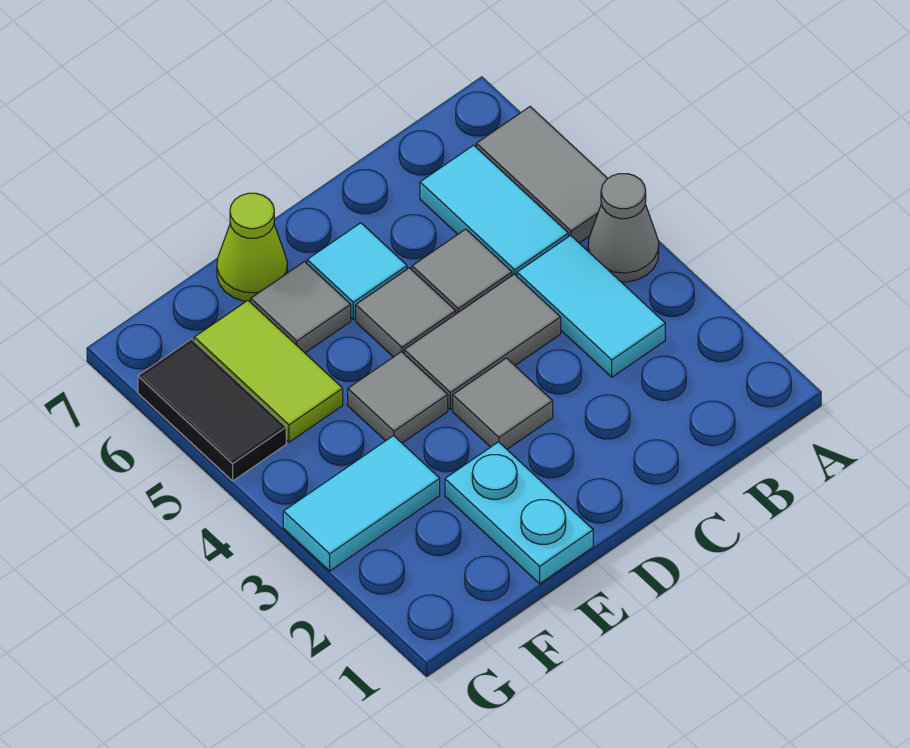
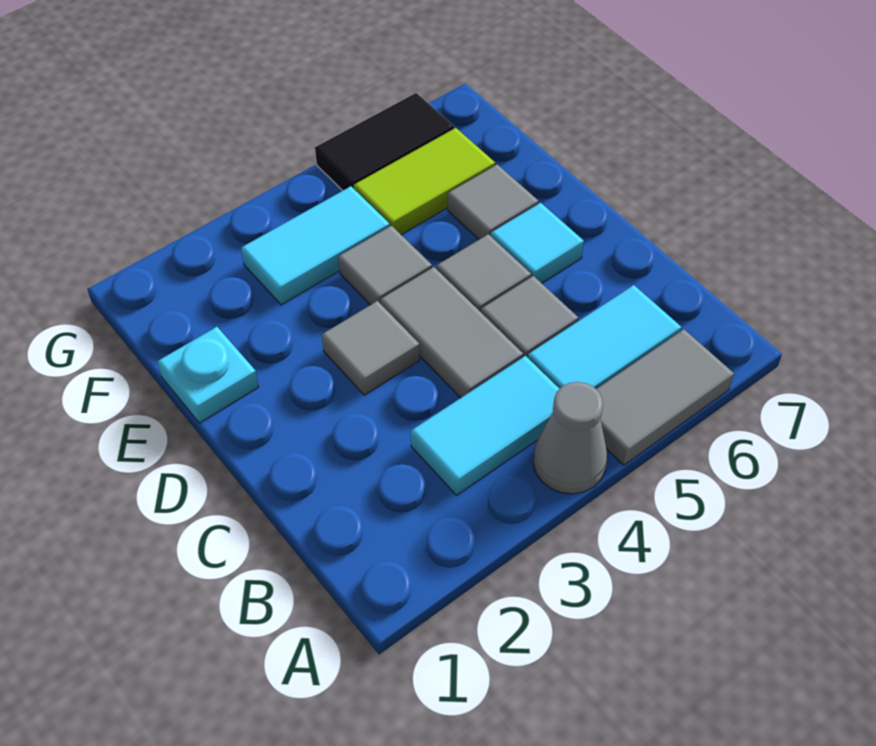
cyan 1x2 plate [445,442,593,584] -> cyan 1x1 plate [157,327,259,423]
lime 1x1 cone [217,193,287,302] -> none
cyan 1x2 tile [283,436,440,571] -> cyan 1x2 tile turned to [241,186,390,305]

